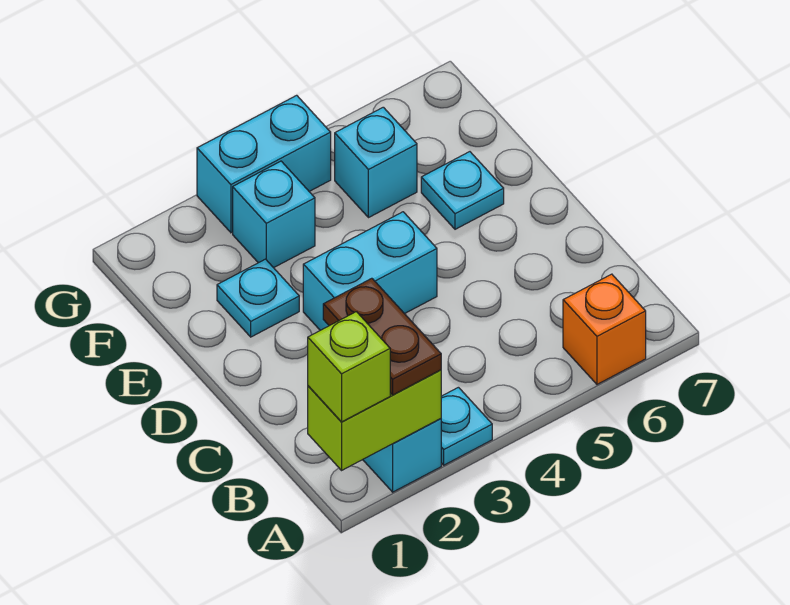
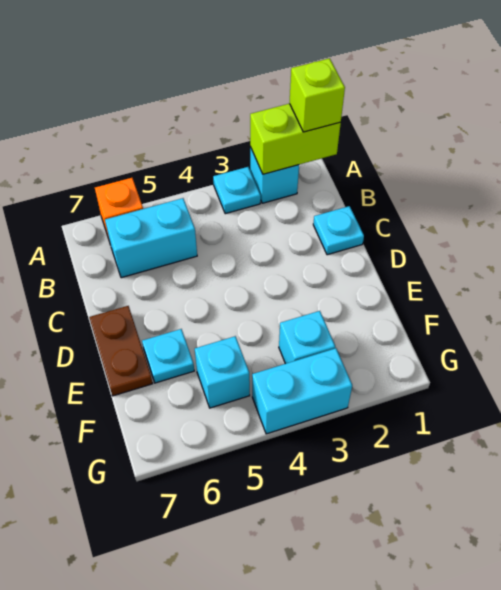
brown 1x2 plate [323,278,441,395] -> brown 1x2 plate moved to [89,306,153,396]
cyan 1x2 brick [303,212,437,330] -> cyan 1x2 brick moved to [105,198,197,278]
cyan 1x1 plate [217,259,299,337] -> cyan 1x1 plate moved to [313,206,364,255]

